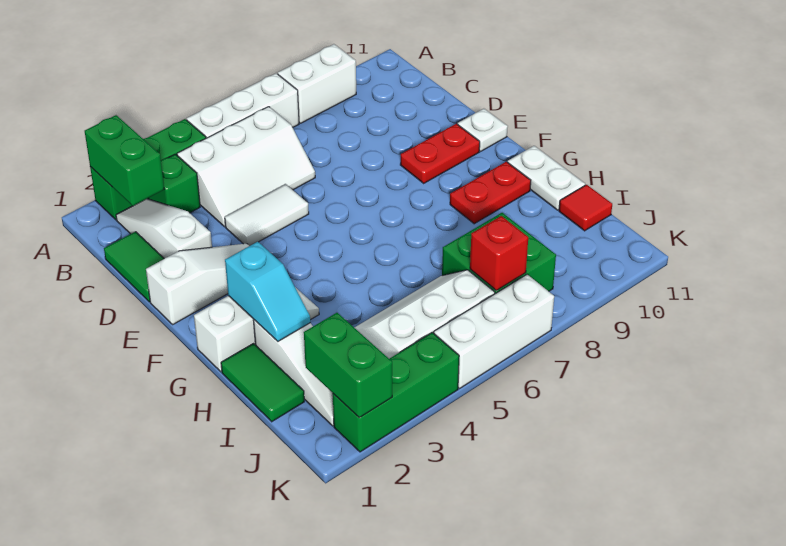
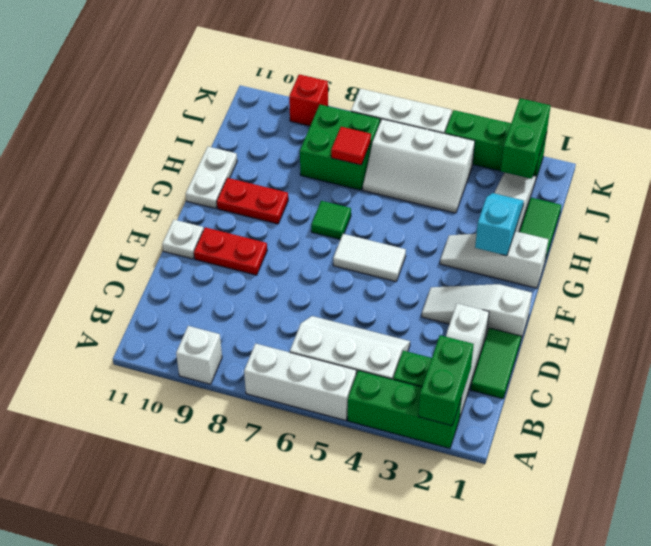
white 1x2 brick [278,44,356,123] -> white 1x1 brick [176,326,222,384]
white 1x2 tile [225,184,309,246] -> white 1x2 tile moved to [333,234,406,282]
none -> green 1x1 tile [311,201,351,239]
red 1x1 tile [559,185,612,231] -> red 1x1 tile moved to [331,127,371,165]
red 1x1 brick [470,216,528,291] -> red 1x1 brick moved to [289,74,328,126]

